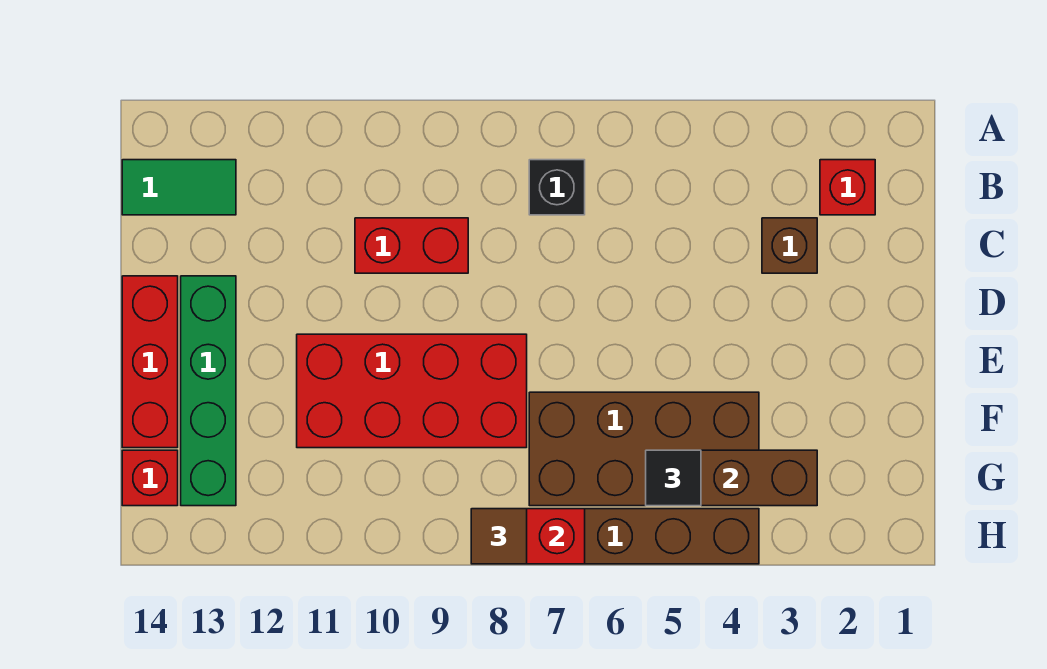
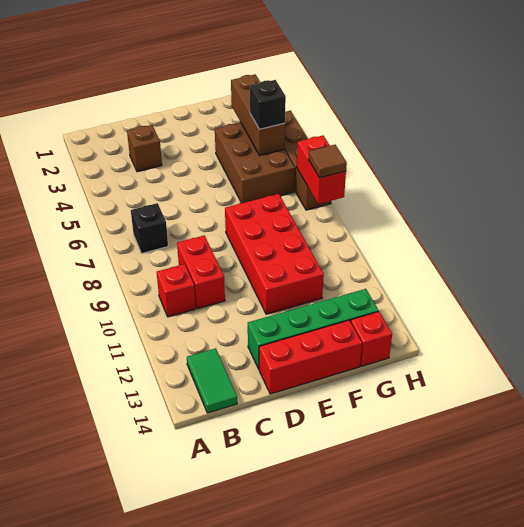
red 1x1 brick [820,160,875,215] -> red 1x1 brick moved to [157,264,196,317]
brown 2x4 brick [529,392,759,506] -> brown 2x3 brick [215,122,295,203]
black 1x1 tile [646,450,701,506] -> black 1x1 brick [250,80,286,129]

